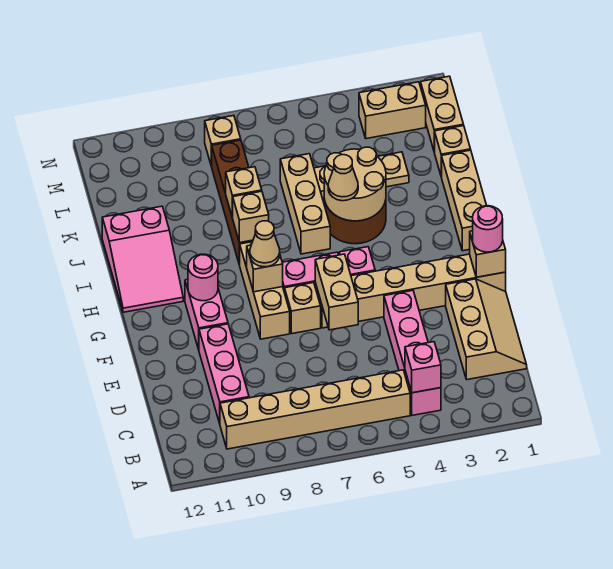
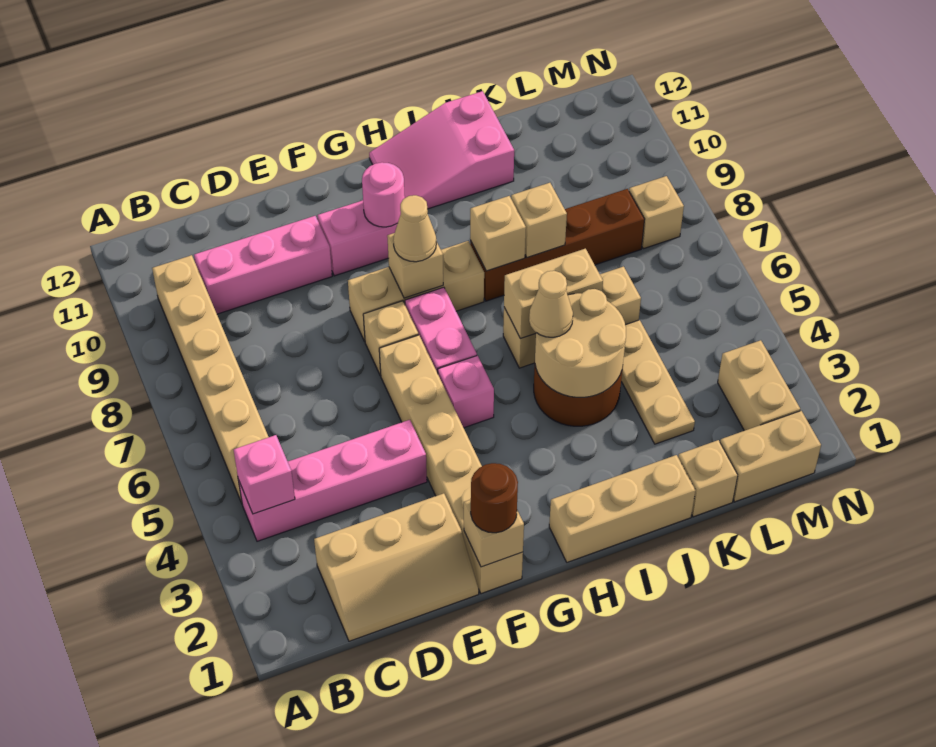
tan 1x2 brick [315,254,358,330] -> tan 1x2 brick moved to [504,249,603,339]
pink 1x1 round brick [473,206,503,252] -> brown 1x1 round brick [471,463,518,533]

